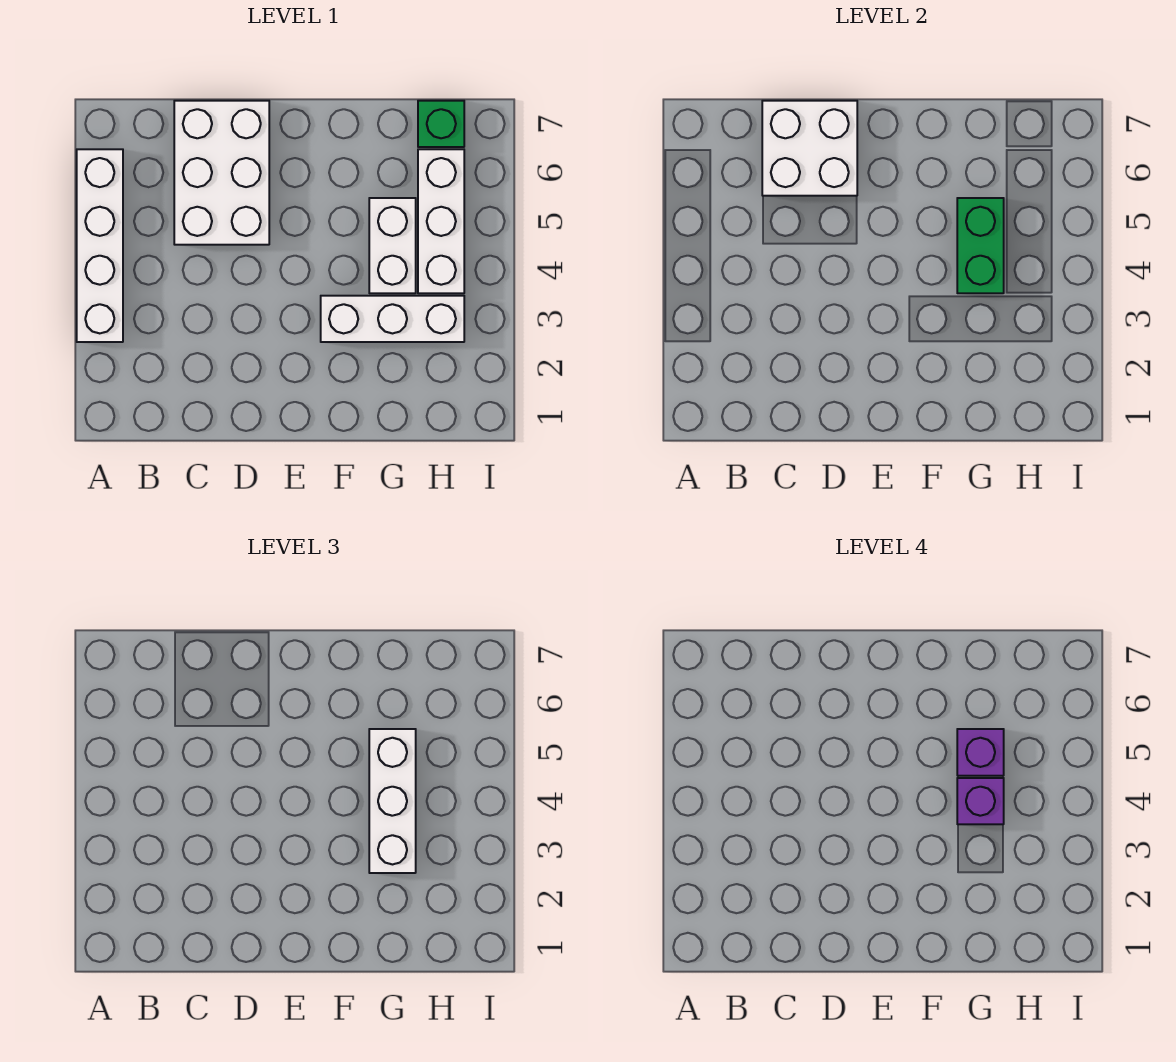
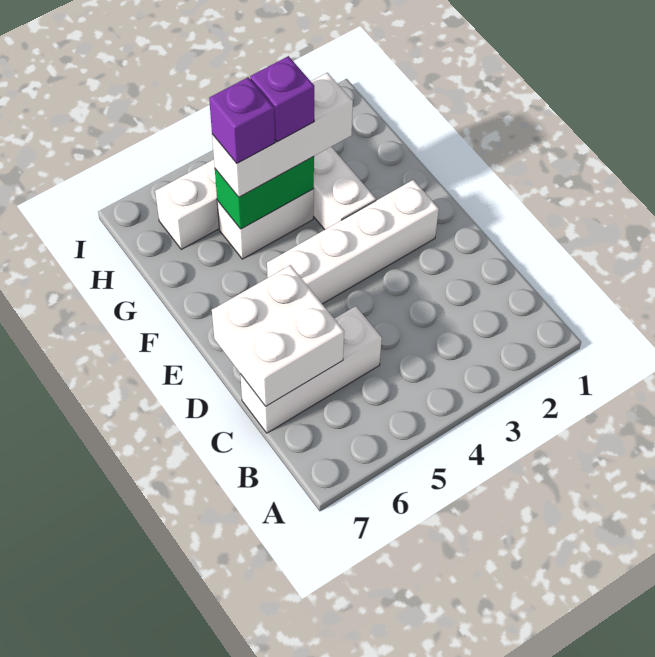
white 1x4 brick [77,149,123,342] -> white 1x4 brick moved to [267,180,439,304]
white 2x3 brick [174,101,269,245] -> white 1x3 brick [240,306,382,433]
green 1x1 brick [418,101,464,147] -> none

